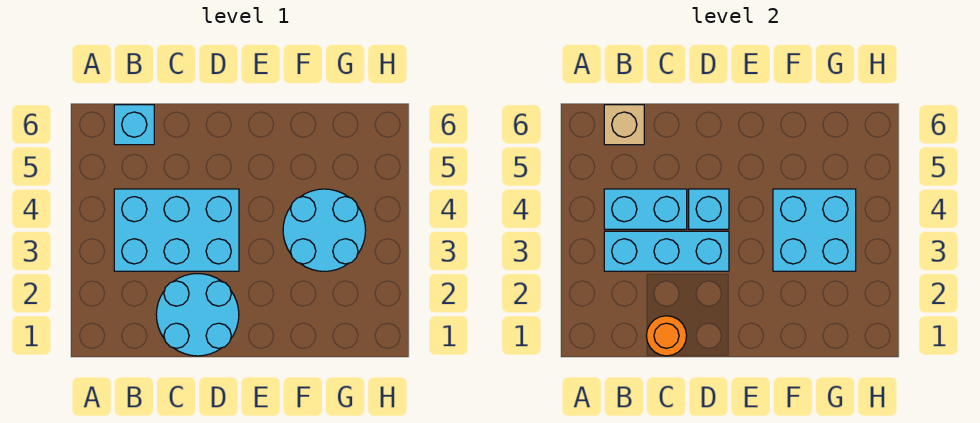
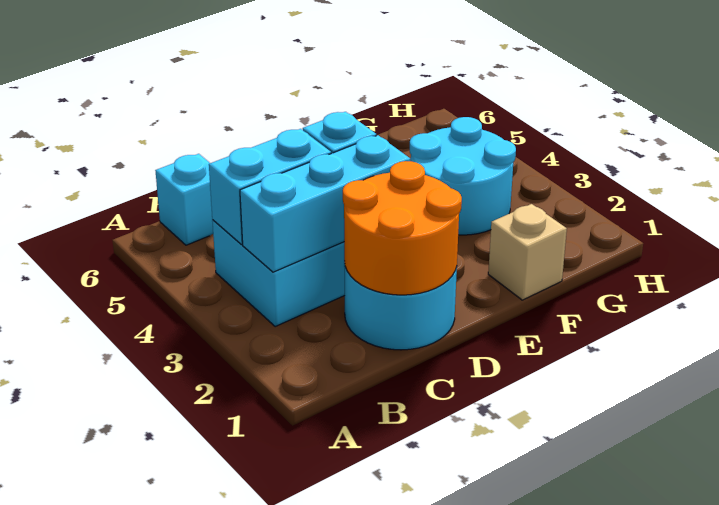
tan 1x1 brick [604,105,644,145] -> tan 1x1 brick moved to [488,204,567,300]
orange 1x1 round brick [646,316,687,356] -> orange 2x2 round brick [343,161,462,295]
cyan 2x2 brick [773,189,856,271] -> none

